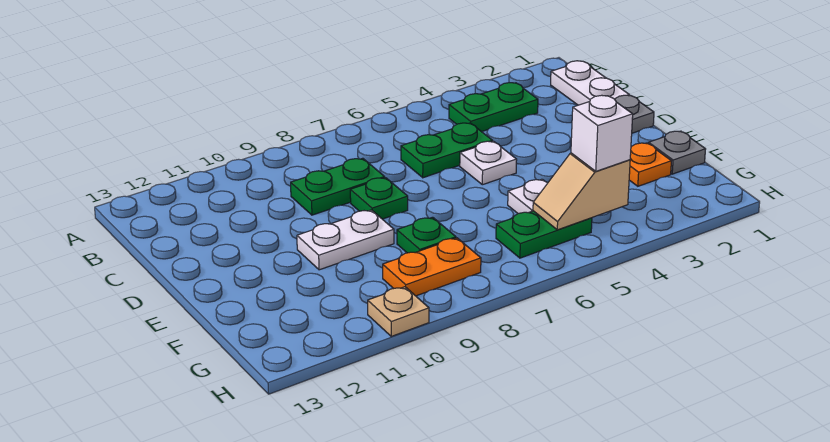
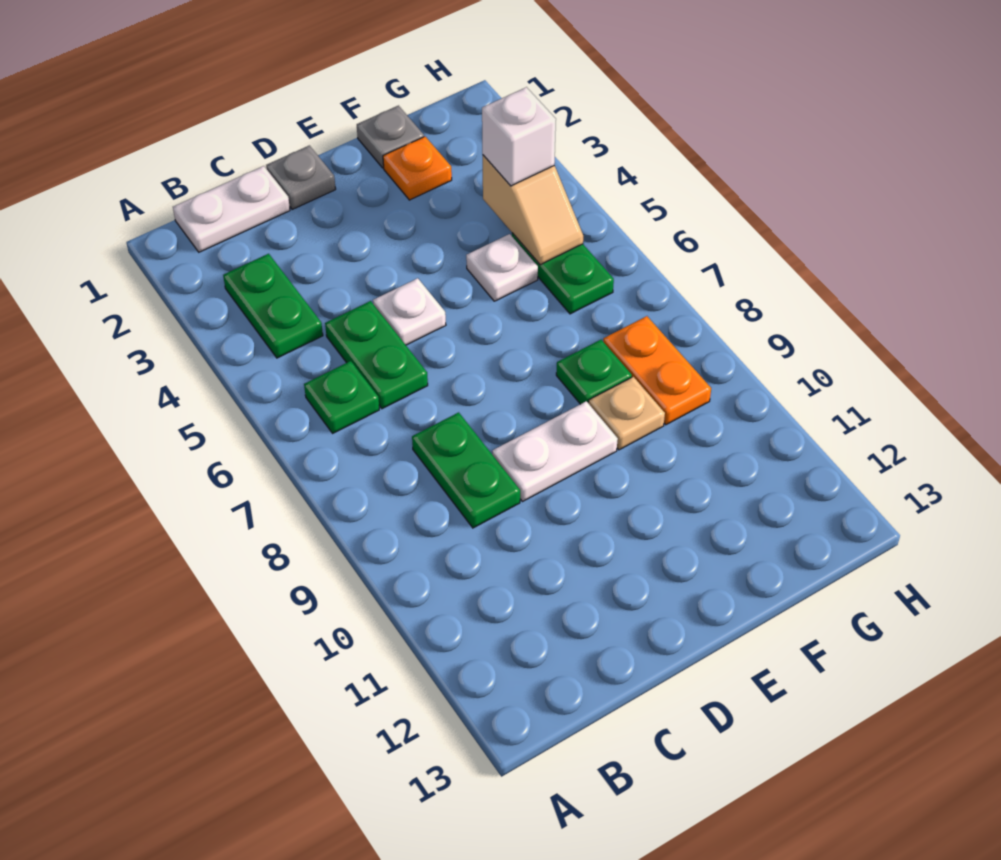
green 1x1 plate [350,178,408,219] -> green 1x1 plate moved to [304,361,379,433]
white 1x2 plate [297,210,394,270] -> white 1x2 plate turned to [492,401,618,502]
tan 1x1 plate [368,287,429,336] -> tan 1x1 plate moved to [589,377,665,450]

